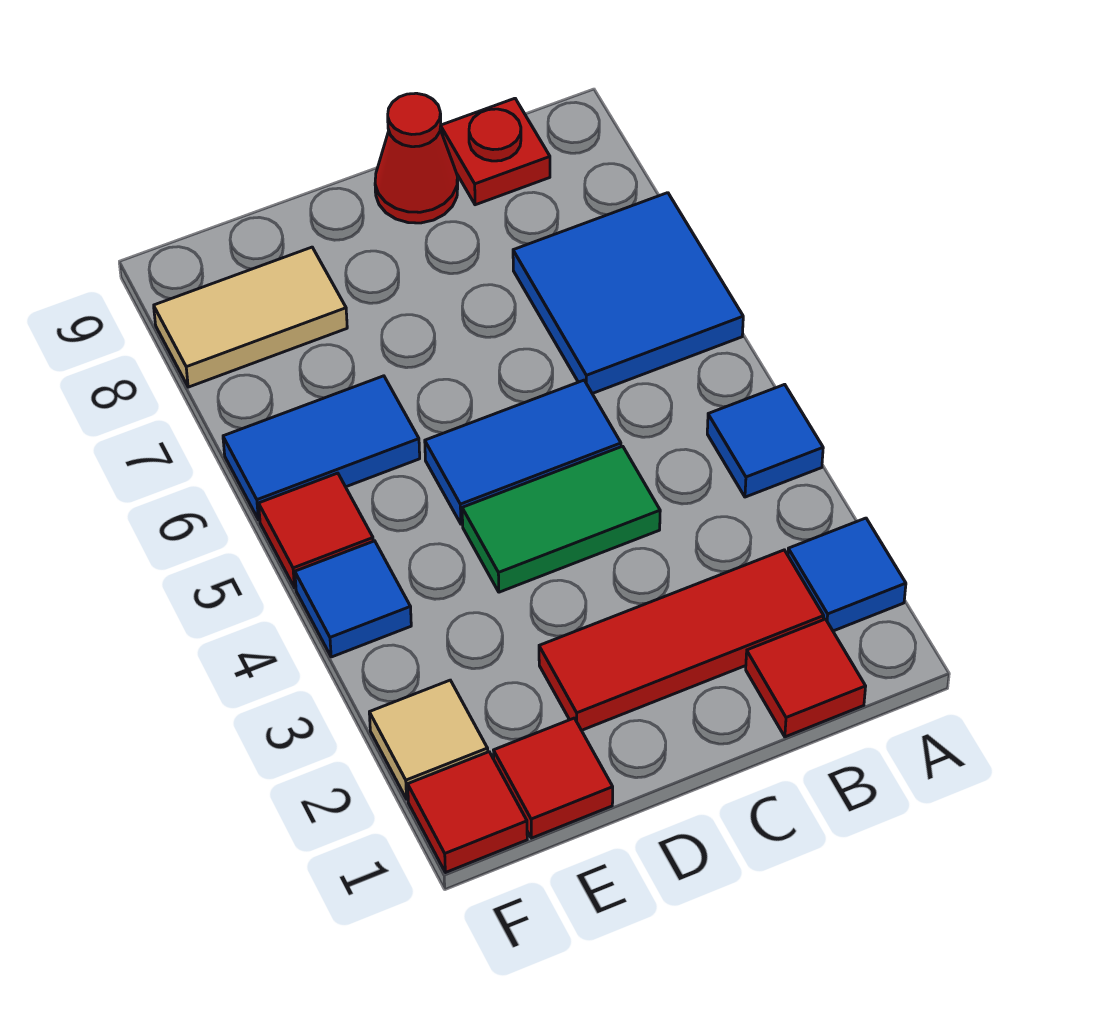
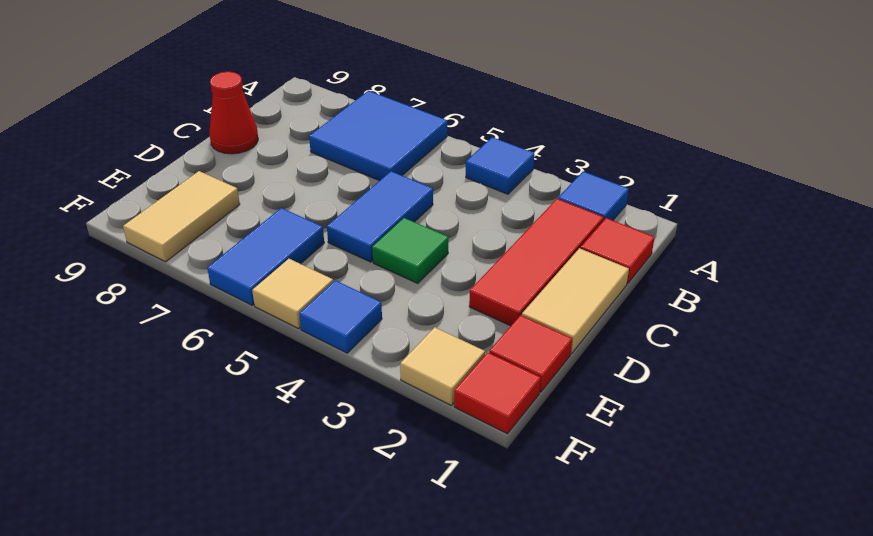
red 1x1 plate [440,98,550,205] -> none
none -> tan 1x2 tile [522,248,629,354]
green 1x2 tile [462,446,660,592] -> green 1x1 tile [372,218,449,283]
red 1x1 tile [259,473,373,588] -> tan 1x1 tile [252,259,333,329]

